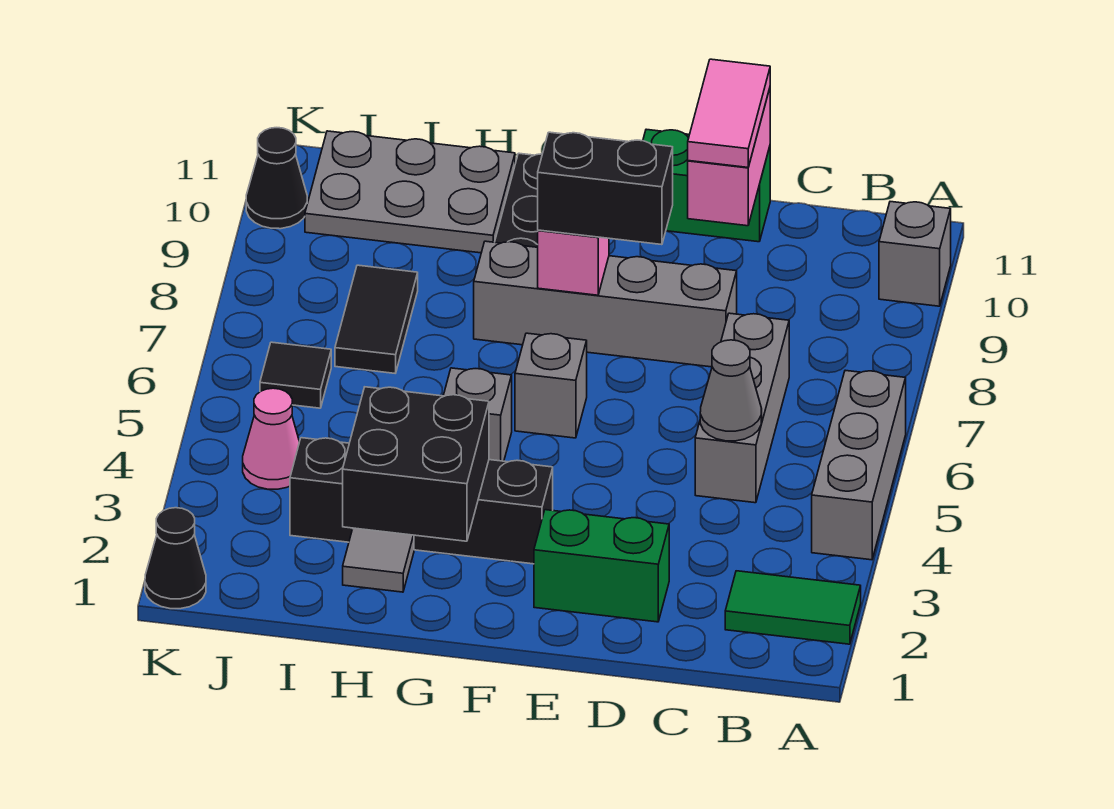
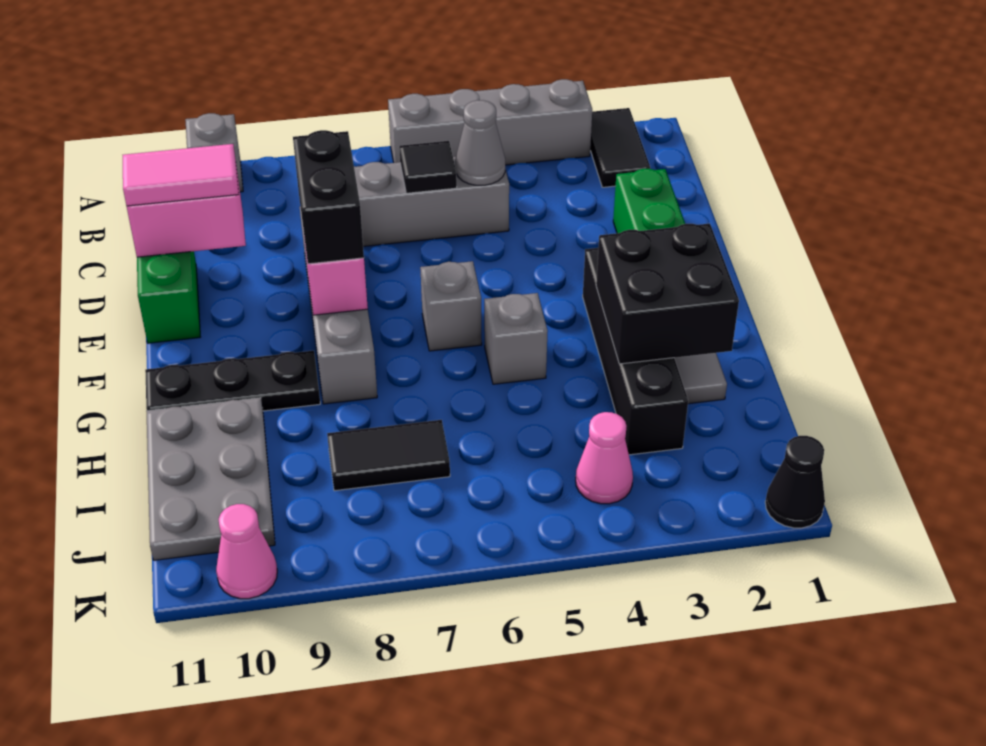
green 1x2 tile [725,571,861,644] -> black 1x2 tile [590,108,650,187]
grey 1x3 brick [812,370,906,560] -> grey 1x4 brick [388,79,592,165]
black 1x1 tile [260,342,331,408] -> black 1x1 tile moved to [399,141,457,193]
black 1x1 cone [246,128,307,229] -> pink 1x1 cone [216,504,277,599]

